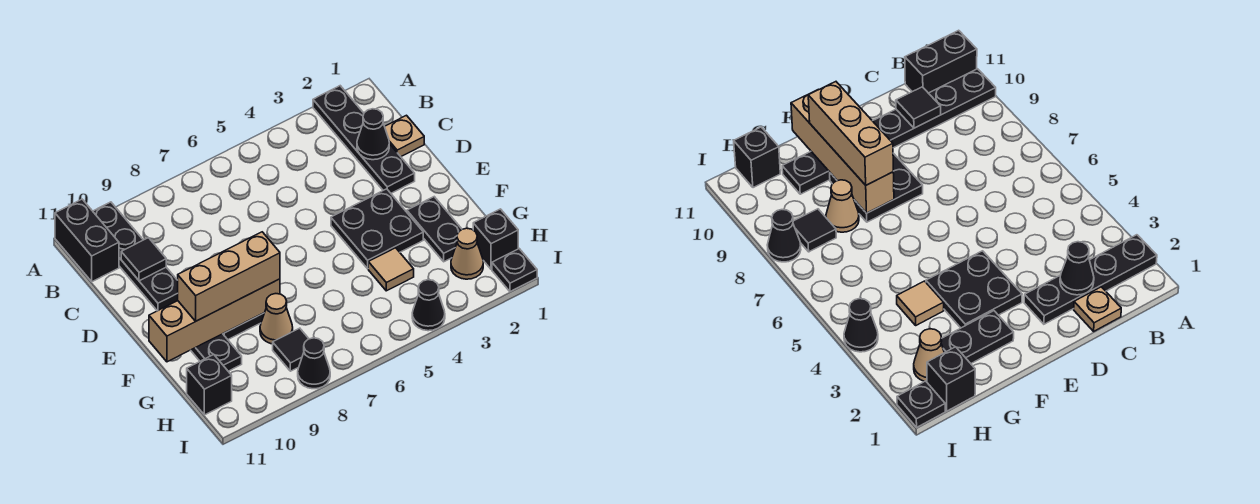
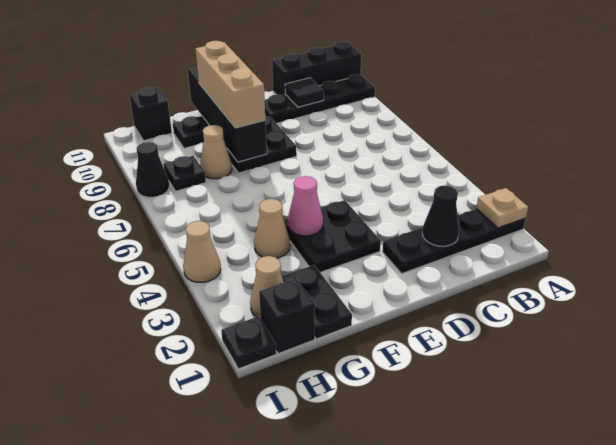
black 1x2 brick [55,199,119,282] -> black 1x3 brick [272,41,361,95]
tan 1x1 plate [385,115,424,157] -> tan 1x1 plate moved to [476,188,528,228]
black 1x2 plate [407,197,462,262] -> black 1x2 plate turned to [282,265,352,339]
none -> pink 1x1 cone [288,176,323,236]
tan 1x4 brick [149,279,280,362] -> black 1x4 brick [188,67,267,162]
tan 1x1 tile [368,248,414,291] -> tan 1x1 cone [254,199,290,258]
black 1x1 tile [273,328,309,371] -> black 1x1 plate [163,156,206,191]
black 1x1 cone [412,280,445,331] -> tan 1x1 cone [183,221,221,282]

